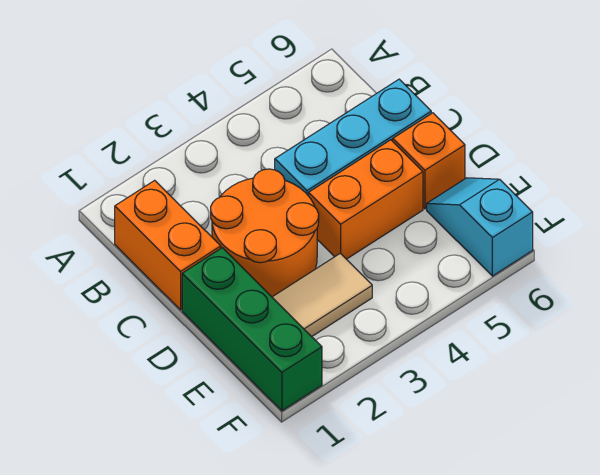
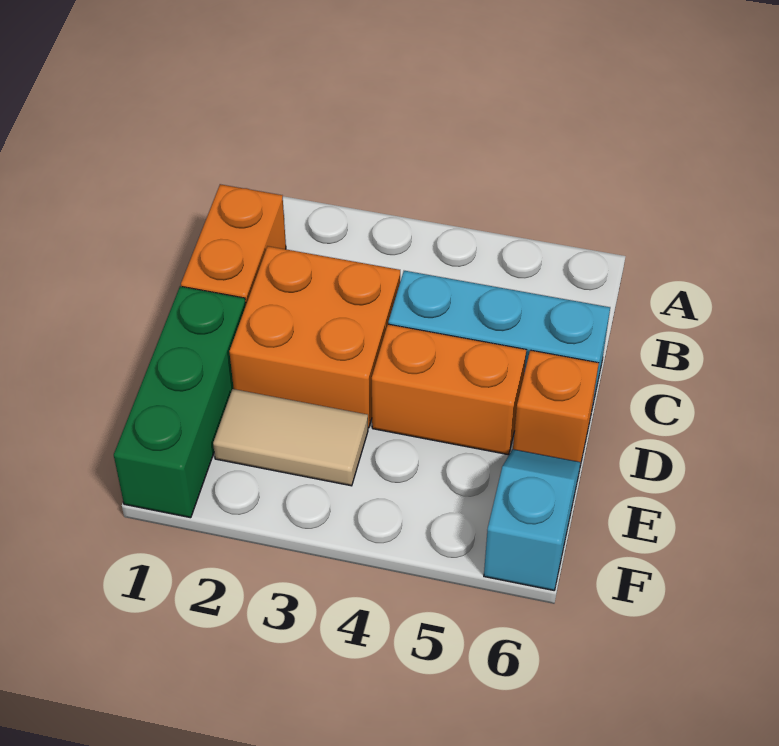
orange 2x2 round brick [211,169,319,297] -> orange 2x2 brick [229,246,400,428]

